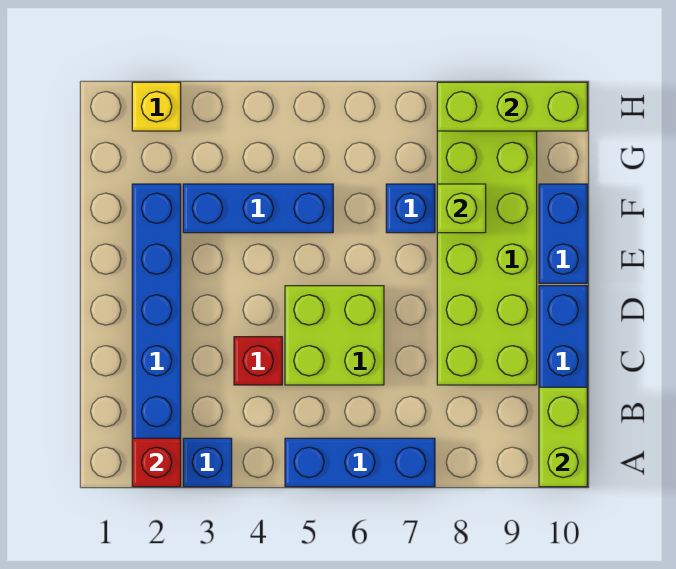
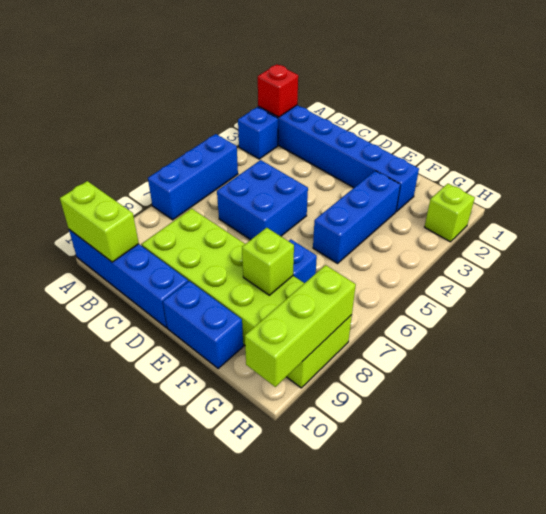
red 1x1 brick [234,337,282,385] -> none
lime 2x2 brick [285,286,384,385] -> blue 2x2 brick [217,160,308,240]
yellow 1x1 brick [132,82,181,131] -> lime 1x1 brick [425,184,475,242]

